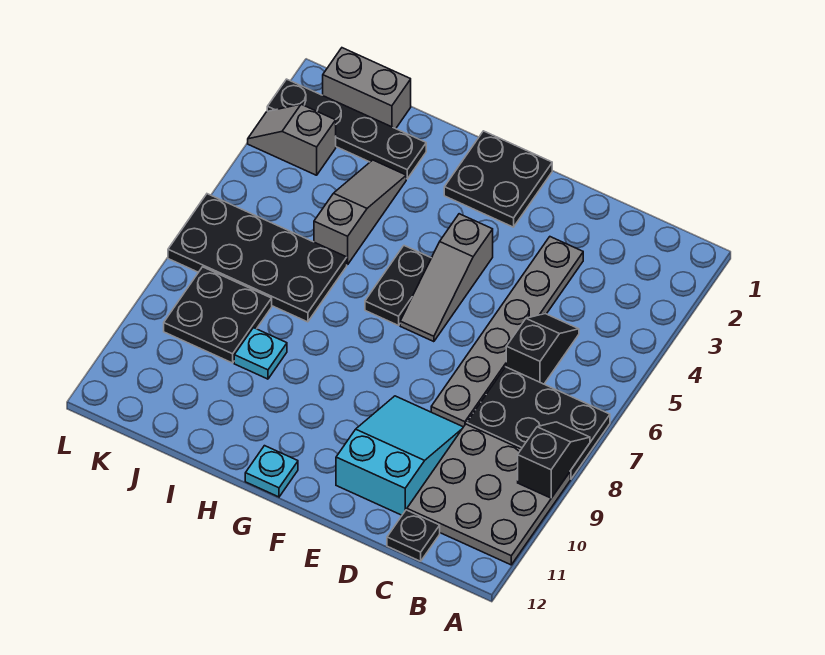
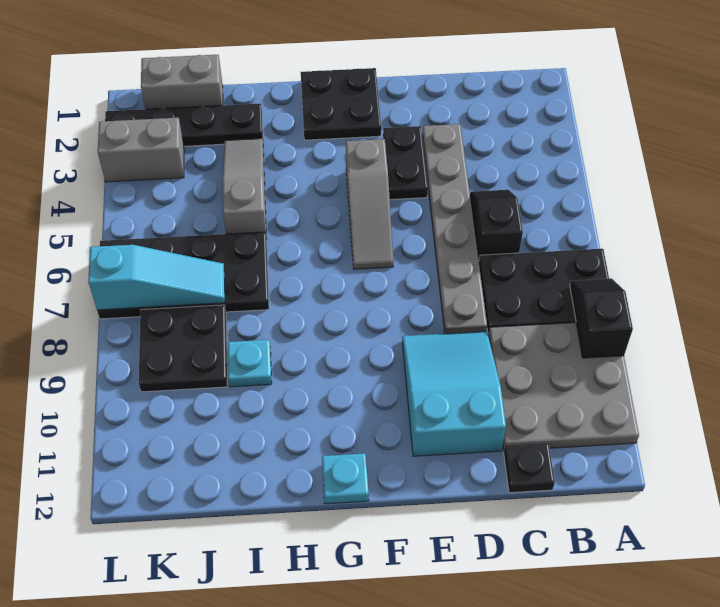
black 1x2 plate [365,246,431,325] -> black 1x2 plate moved to [383,126,428,200]
none -> cyan 1x3 slope [88,245,225,310]
grey 1x2 slope [248,104,336,175] -> grey 1x2 brick [98,118,184,182]

